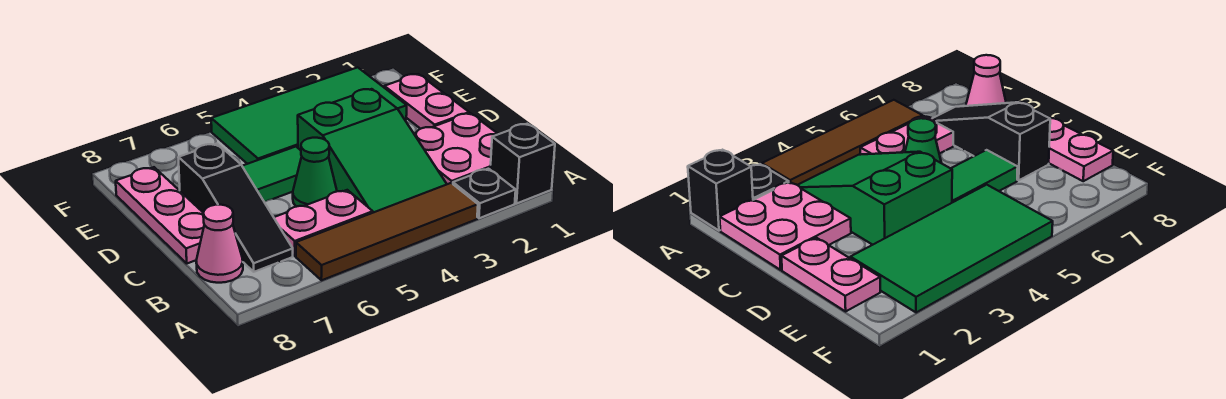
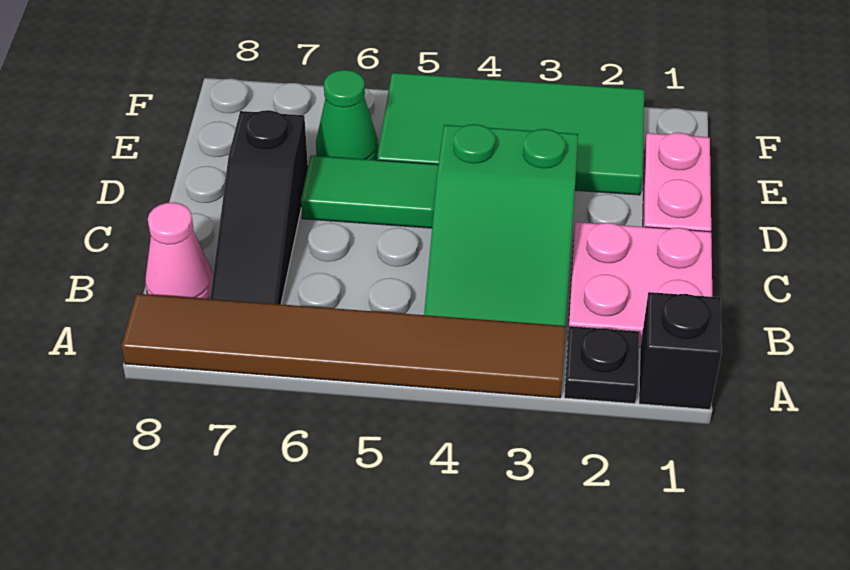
brown 1x4 tile [296,183,478,280] -> brown 1x6 tile [122,294,566,398]
pink 1x2 plate [274,190,373,256] -> none
green 1x1 cone [293,138,337,207] -> green 1x1 cone moved to [316,70,378,160]
pink 1x3 plate [116,167,204,263] -> none

